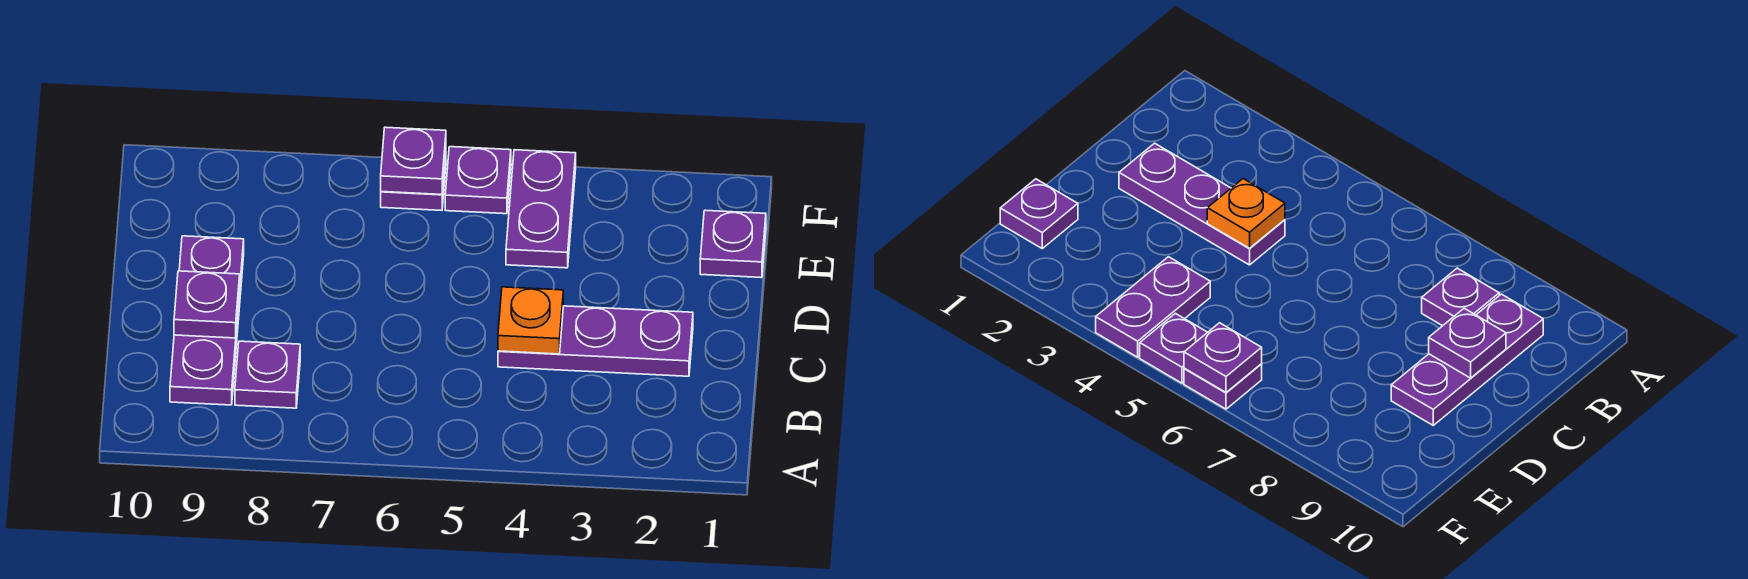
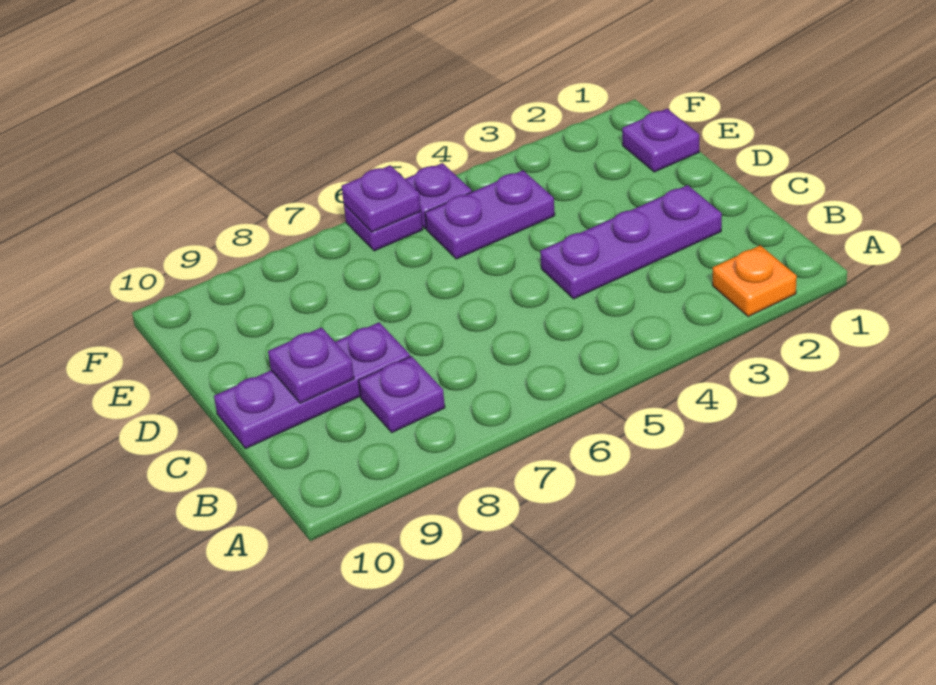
purple 1x3 plate [170,236,244,405] -> purple 1x3 plate turned to [214,322,410,448]
orange 1x1 plate [498,287,563,354] -> orange 1x1 plate moved to [713,245,797,317]
purple 1x2 plate [506,150,576,268] -> purple 1x2 plate turned to [425,170,555,259]

